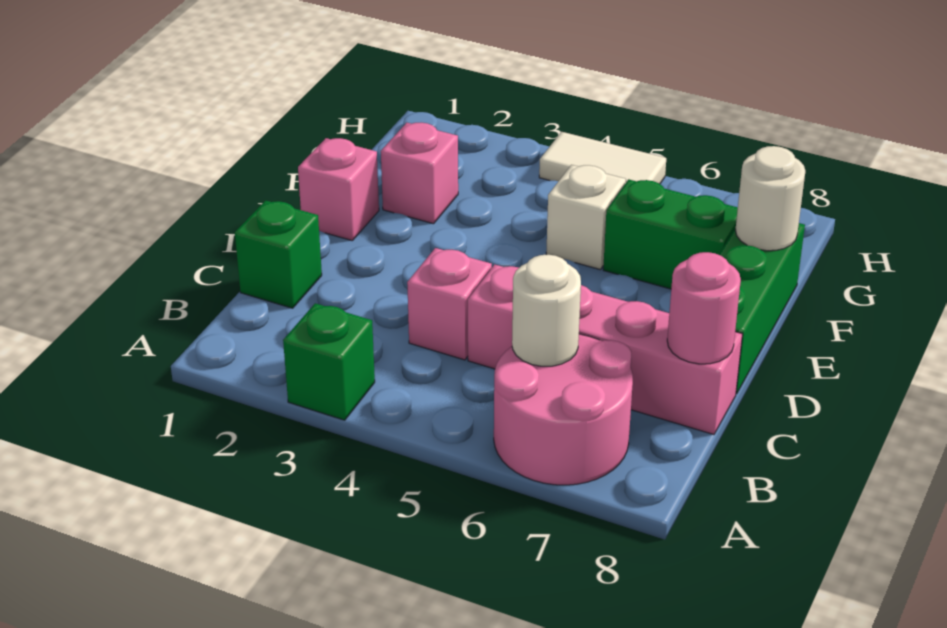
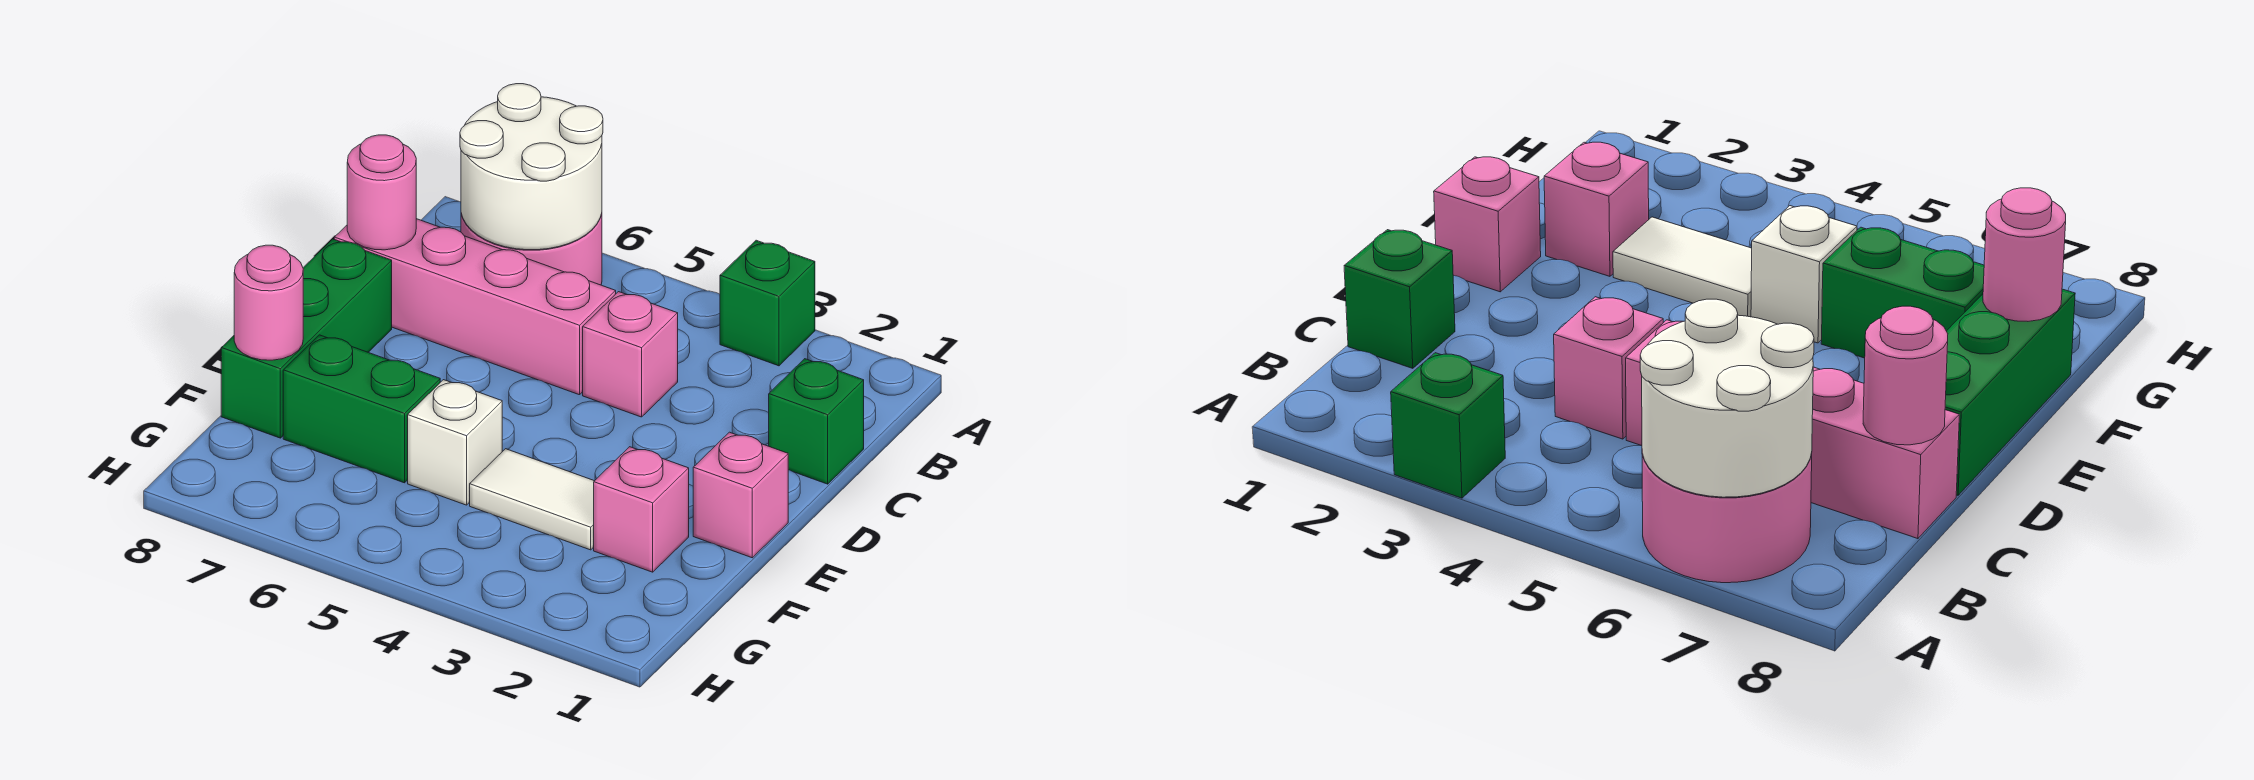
white 1x1 round brick [512,255,581,366] -> white 2x2 round brick [460,84,603,250]
white 1x1 round brick [735,146,805,251] -> pink 1x1 round brick [234,245,303,360]
white 1x2 tile [539,132,666,184] -> white 1x2 tile moved to [470,449,594,550]

